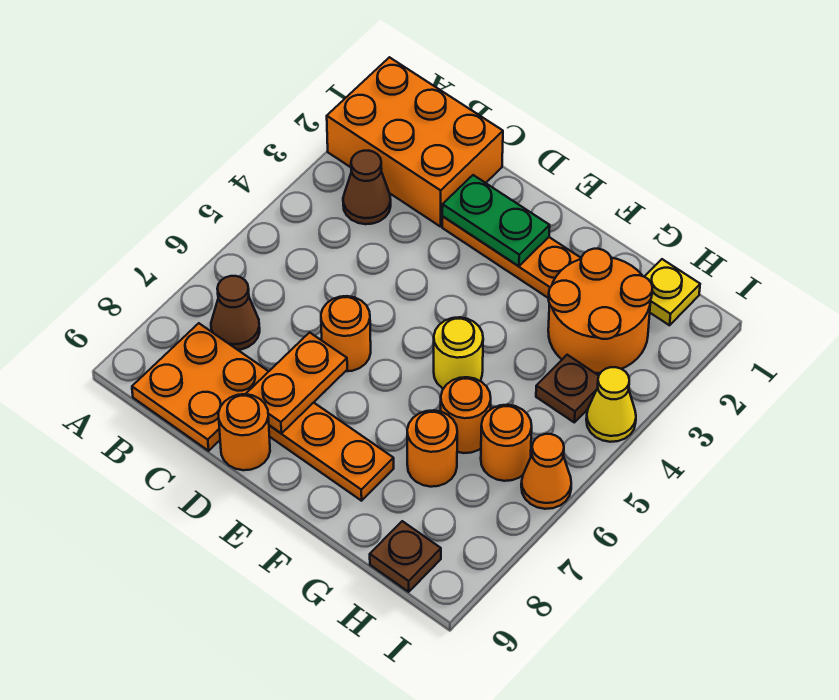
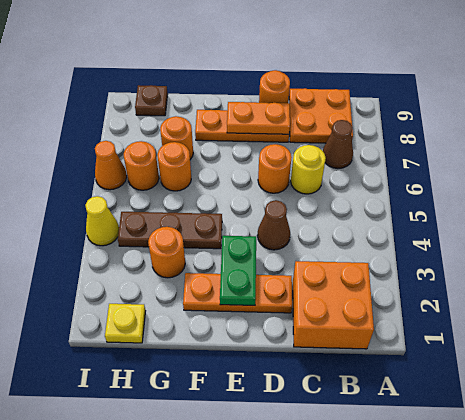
orange 2x3 brick [327,57,503,227] -> orange 2x2 brick [293,261,374,349]
brown 1x1 cone [343,151,391,224] -> brown 1x1 cone moved to [257,200,290,250]
green 1x2 plate [442,175,550,266] -> green 1x2 plate turned to [220,236,256,305]
orange 1x2 plate [246,332,347,433] -> orange 1x2 plate turned to [227,102,290,134]
yellow 1x1 round brick [434,317,483,389] -> yellow 1x1 round brick moved to [291,145,326,194]
orange 2x2 round brick [548,249,653,373] -> orange 1x1 round brick [148,227,185,278]
brown 1x1 plate [536,355,599,422] -> brown 1x3 plate [118,212,222,249]

